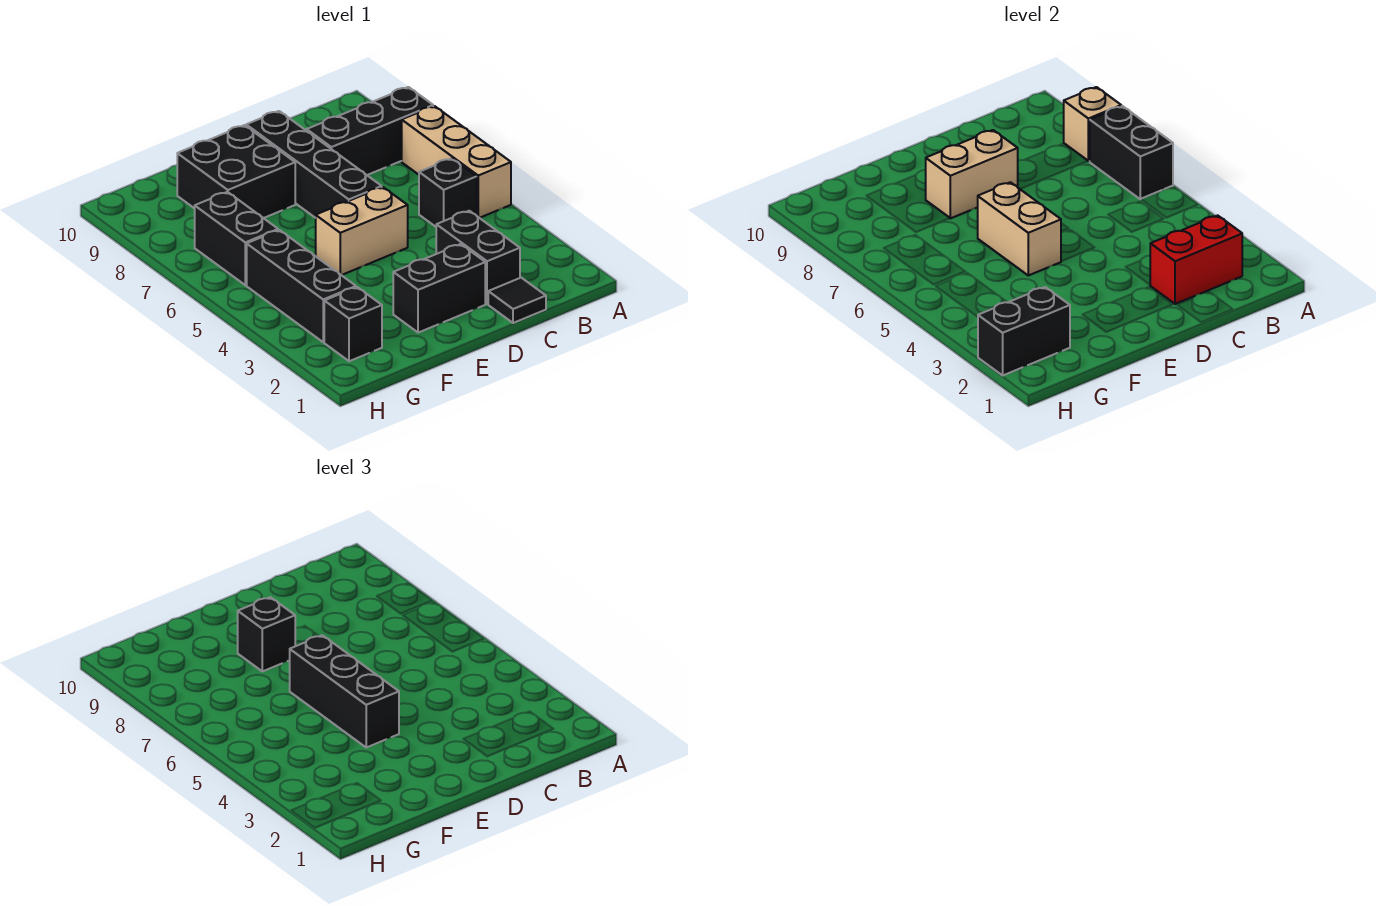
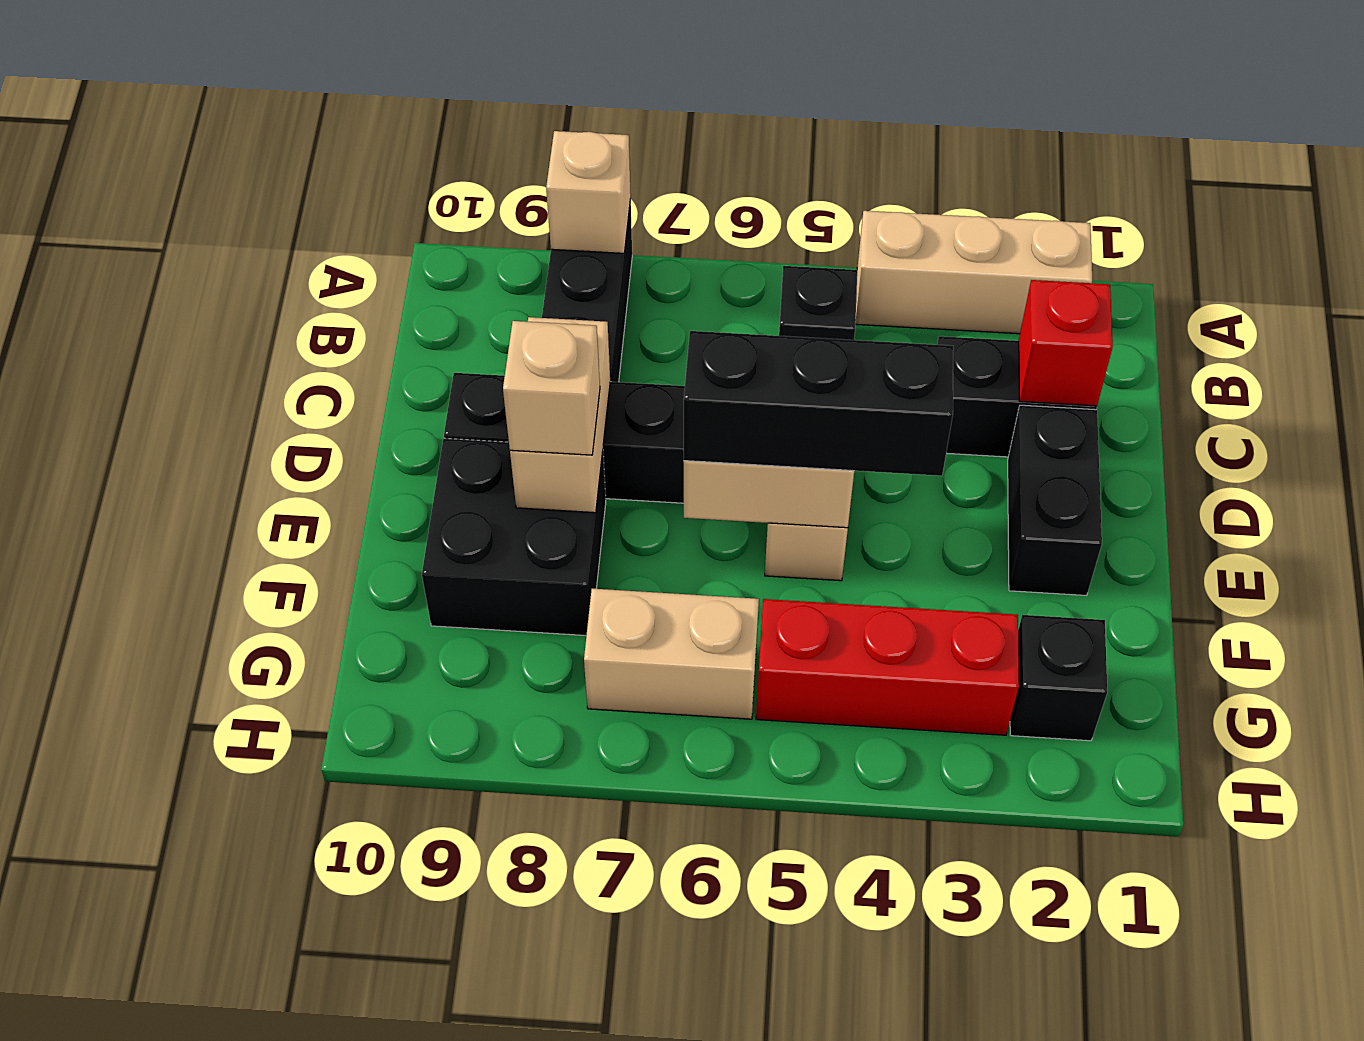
tan 1x3 brick [402,106,511,218] -> tan 1x3 brick moved to [855,211,1092,334]
black 1x2 brick [1090,106,1173,199] -> none
red 1x2 brick [1150,215,1242,304] -> red 1x1 brick [1019,280,1113,406]
black 1x1 tile [488,278,546,323] -> none
black 1x1 brick [238,597,295,671] -> tan 1x1 brick [503,321,600,455]
black 1x2 brick [978,287,1070,375] -> none
black 1x3 brick [247,230,356,342] -> red 1x3 brick [756,599,1019,735]
black 1x2 brick [195,192,278,285] -> tan 1x2 brick [584,589,759,719]

